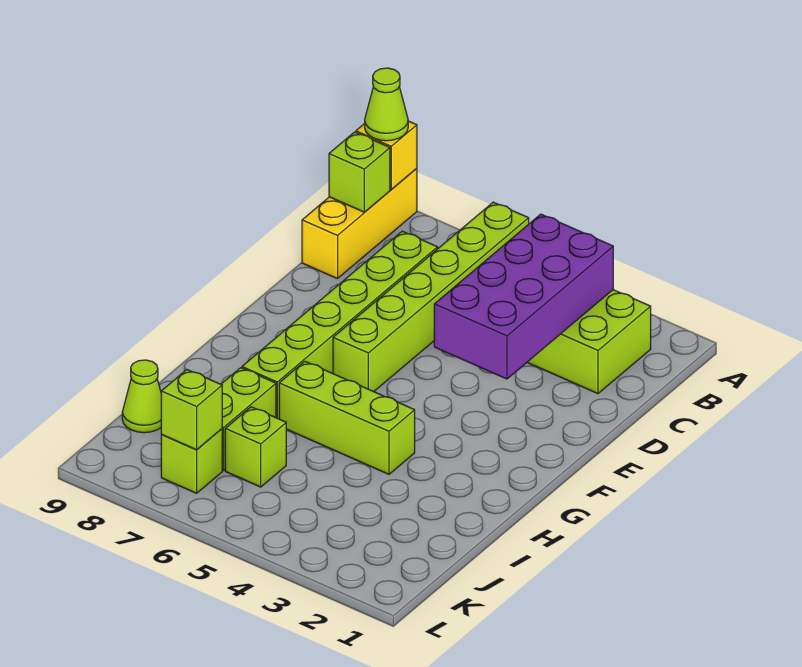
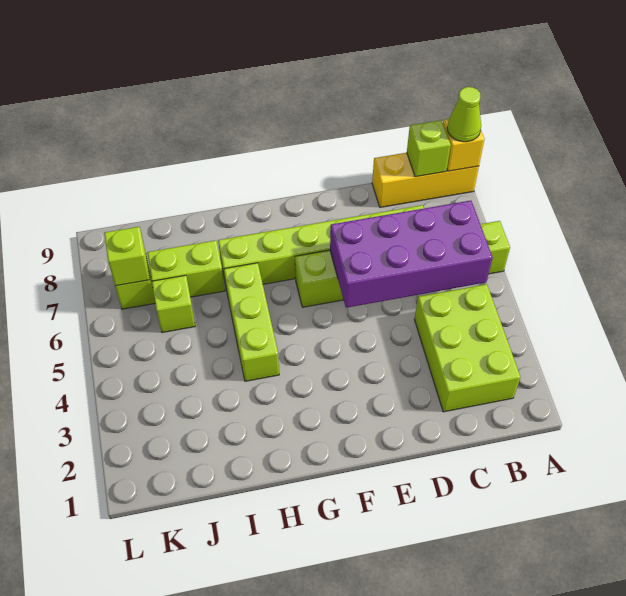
purple 2x4 brick [434,214,613,379] -> purple 2x4 brick moved to [330,201,493,308]
lime 1x1 cone [122,360,161,433] -> none

